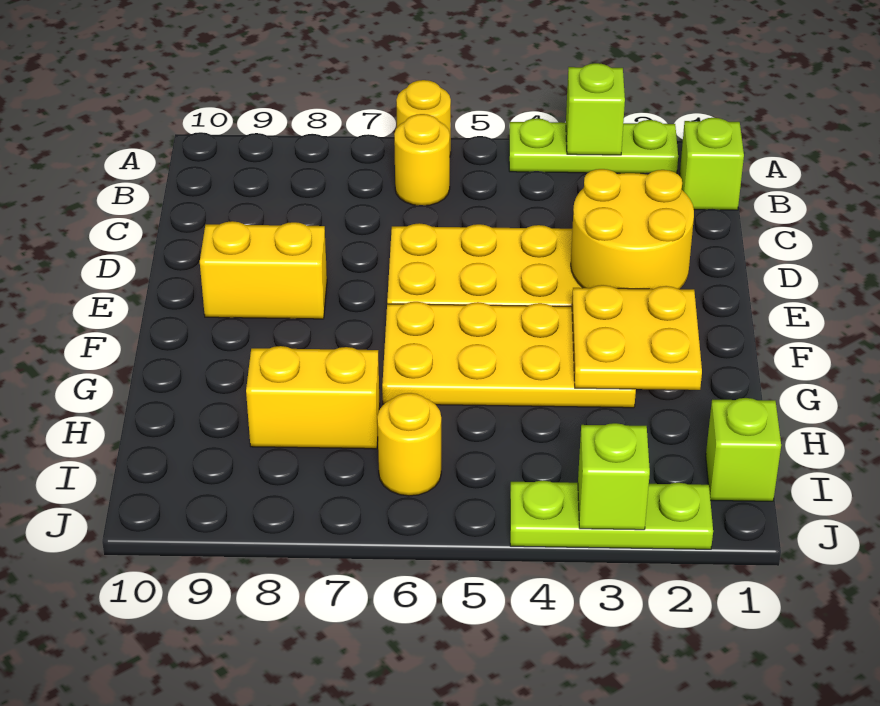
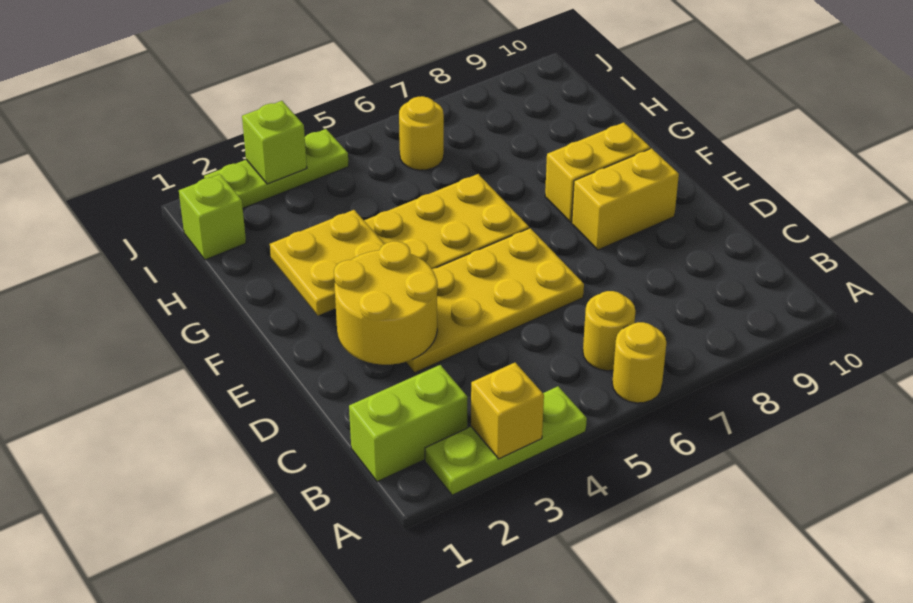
lime 1x1 brick [566,63,625,155] -> yellow 1x1 brick [471,363,544,459]
lime 1x1 brick [680,118,744,210] -> lime 1x2 brick [349,365,468,482]
yellow 1x2 brick [246,346,380,449] -> yellow 1x2 brick moved to [545,122,650,222]

